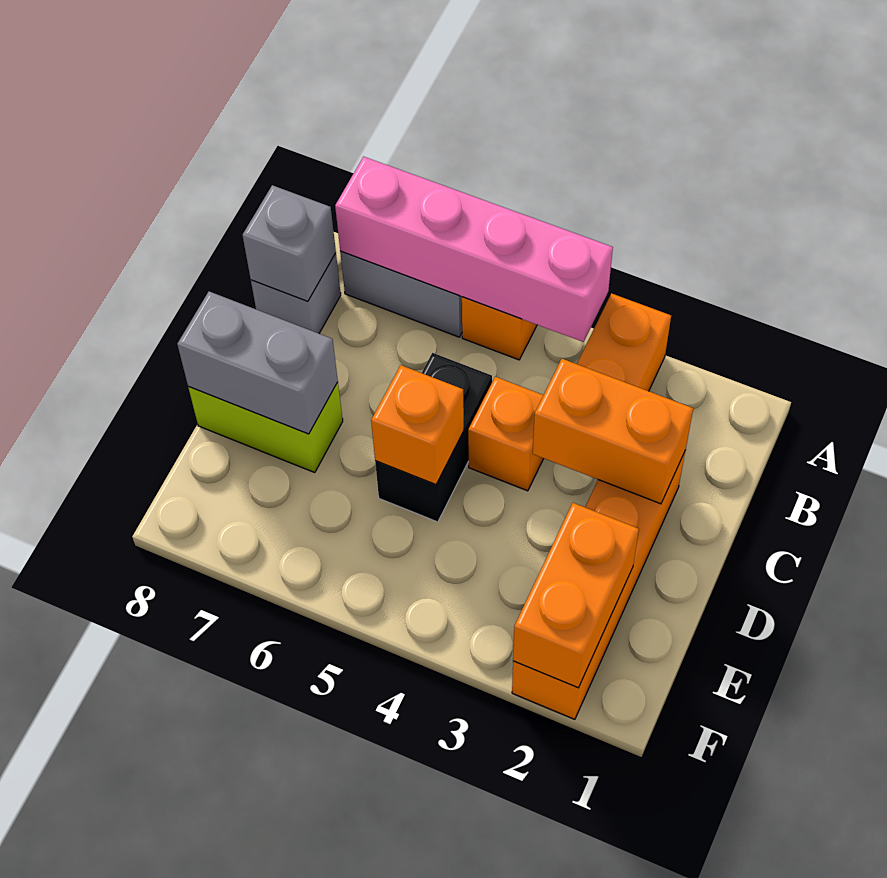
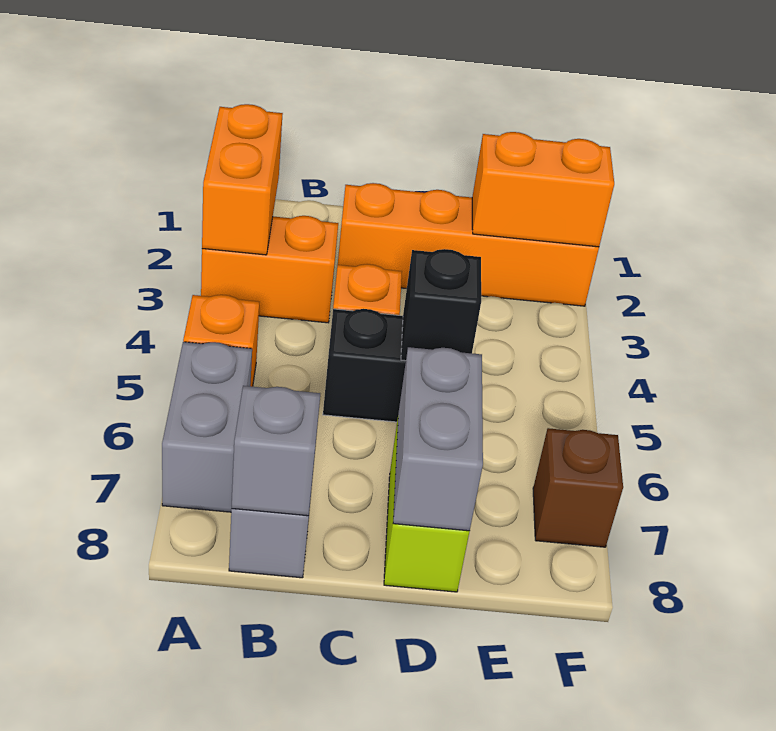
pink 1x4 brick [335,157,613,342] -> none
orange 1x2 brick [533,359,693,504] -> orange 1x2 brick moved to [202,104,283,255]
orange 1x1 brick [371,365,464,485] -> black 1x1 brick [401,249,481,361]
none -> brown 1x1 brick [533,428,623,547]

